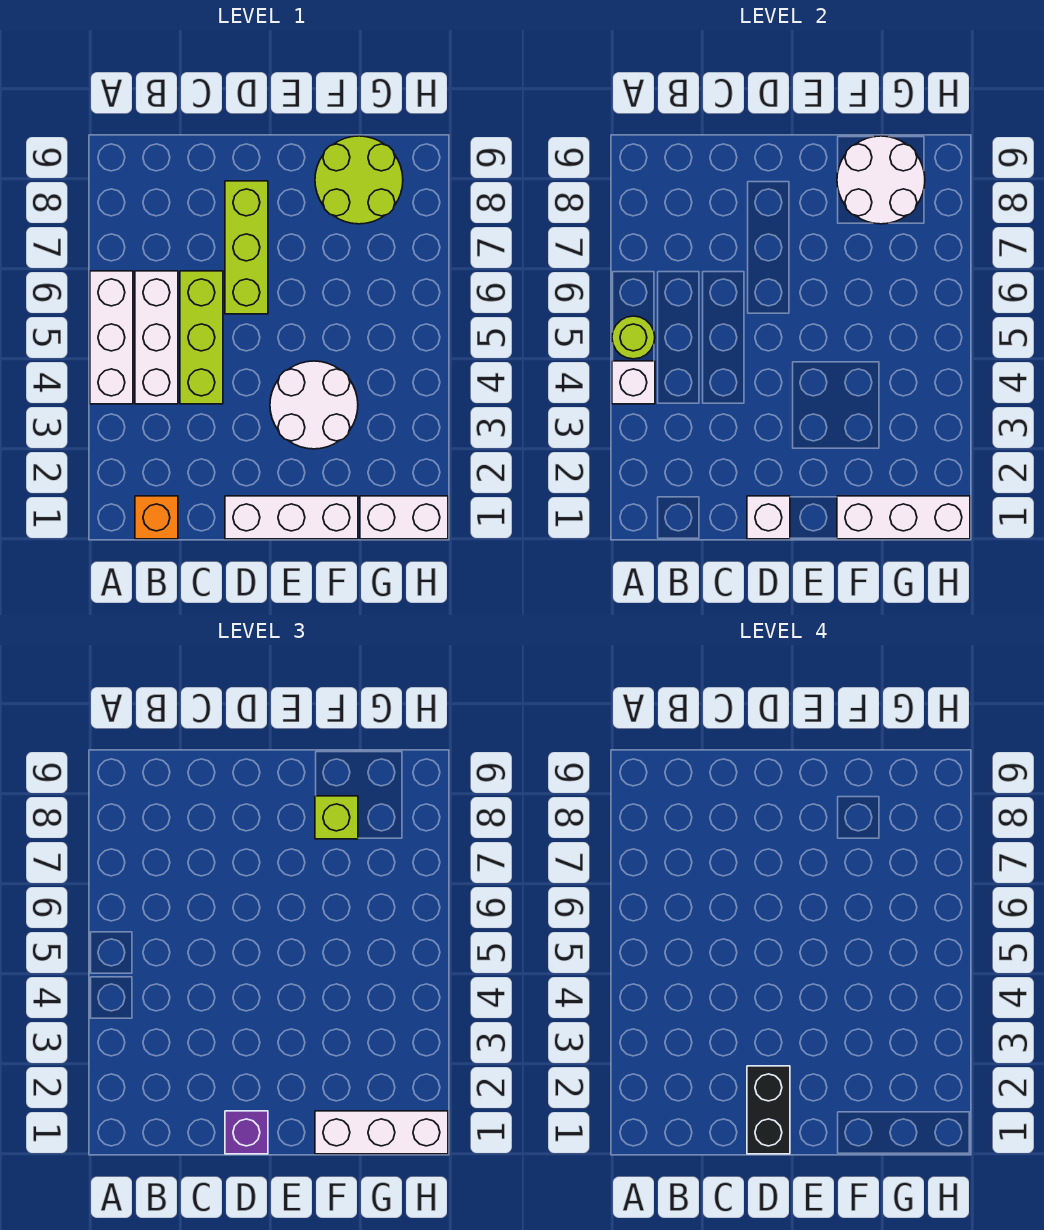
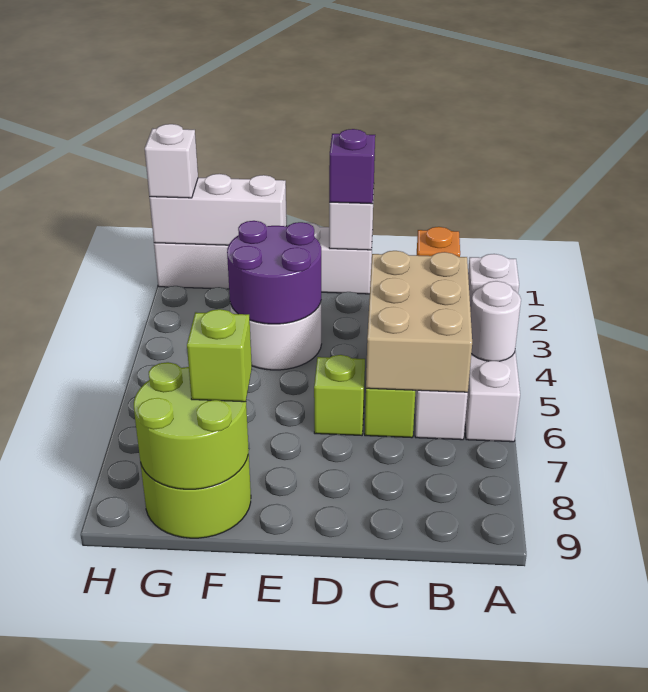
lime 1x1 round brick [612,316,655,359] -> white 1x1 round brick [471,281,521,361]
none -> tan 2x3 brick [366,251,472,393]
black 1x2 brick [747,1066,790,1154] -> none
lime 1x3 brick [225,181,268,314] -> lime 1x1 brick [314,355,365,435]
none -> purple 2x2 round brick [227,221,321,324]
white 1x3 brick [315,1111,448,1154] -> white 1x1 brick [145,124,198,198]
white 2x2 round brick [837,136,925,224] -> lime 2x2 round brick [134,362,248,489]

